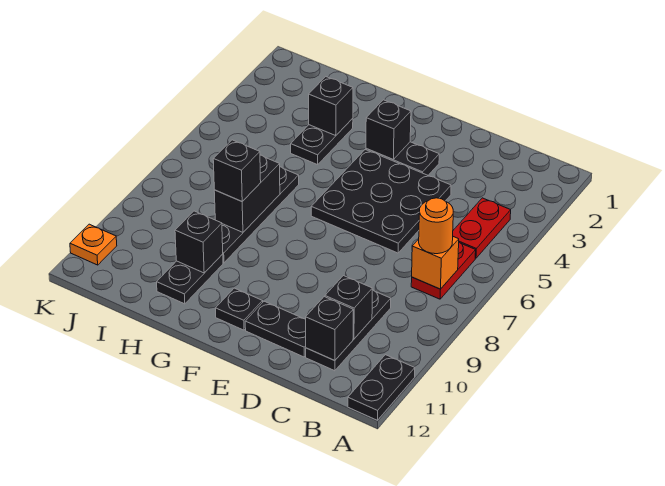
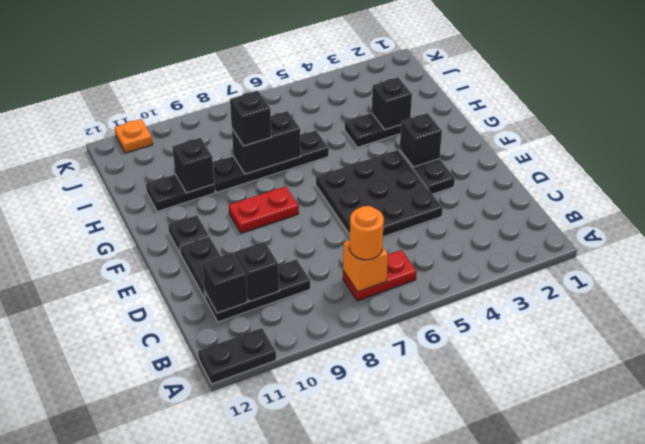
red 1x2 plate [453,198,511,258] -> red 1x2 plate moved to [229,186,299,233]

